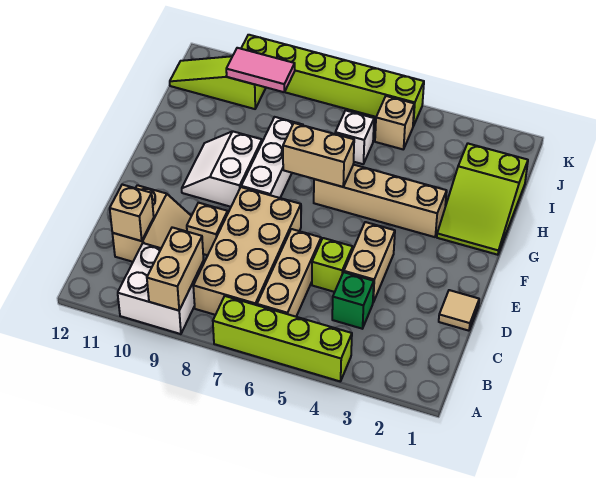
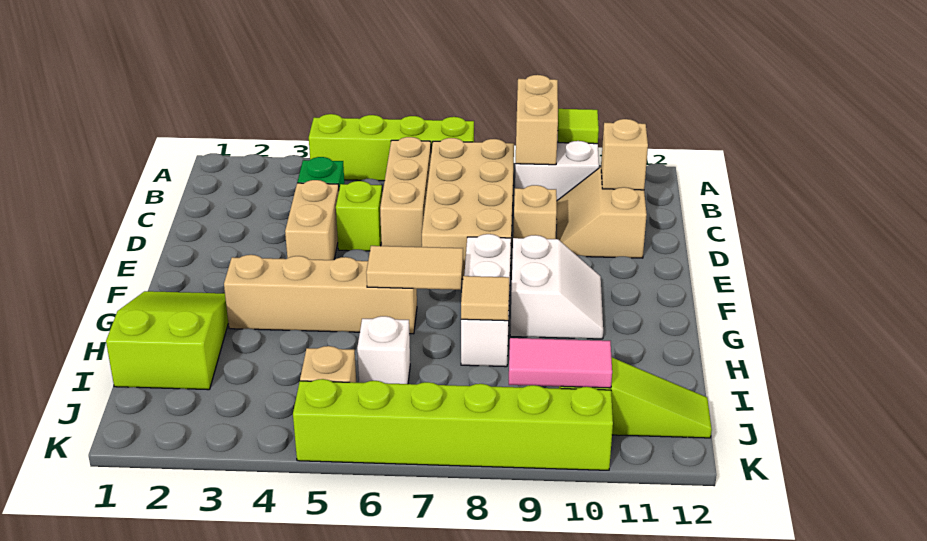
none -> lime 1x1 tile [558,109,599,144]
tan 1x1 tile [439,290,479,331] -> tan 1x1 tile moved to [461,276,509,321]
tan 1x2 brick [283,123,354,187] -> tan 1x2 tile [366,246,463,290]

